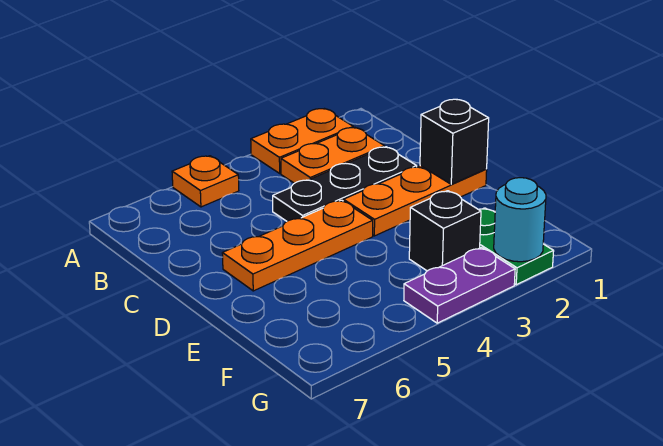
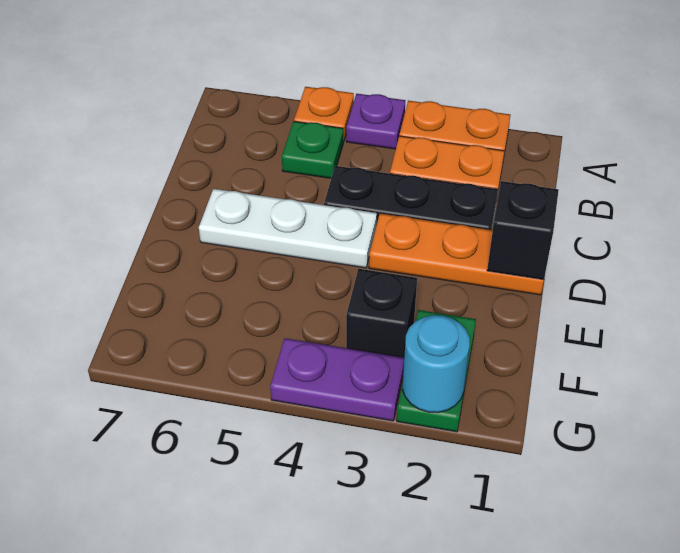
none -> purple 1x1 plate [346,94,405,149]
none -> green 1x1 plate [282,121,343,178]
orange 1x3 plate [222,200,373,291] -> white 1x3 plate [199,189,377,268]

